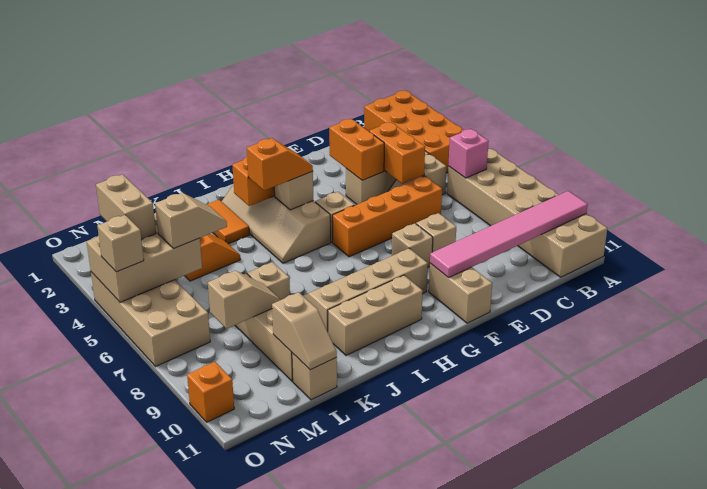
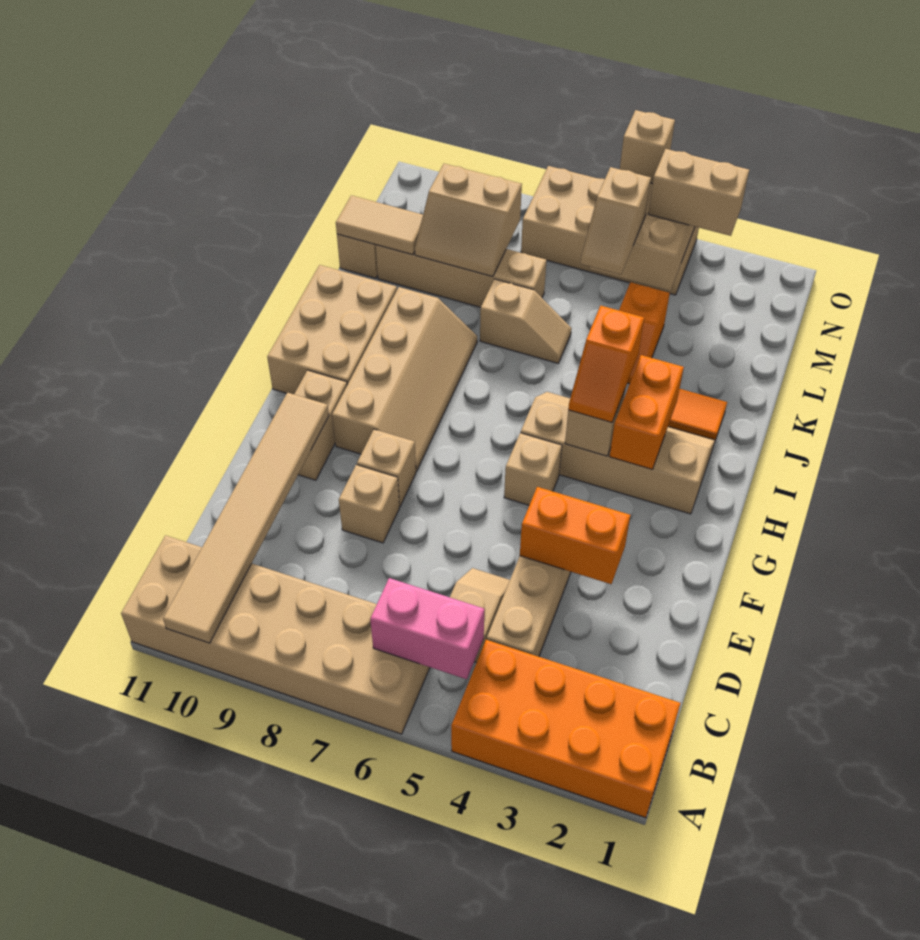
pink 1x6 tile [430,191,588,278] -> tan 1x6 tile [163,393,329,643]
pink 1x1 brick [448,129,489,178] -> pink 1x2 brick [370,578,484,679]
orange 1x2 brick [369,122,425,184] -> none
orange 1x4 brick [332,176,442,257] -> none
tan 1x2 brick [429,263,492,323] -> tan 1x2 brick turned to [294,370,347,480]
tan 1x3 brick [328,275,423,355] -> tan 2x3 brick [267,265,397,394]
tan 1x2 slope [208,271,280,329] -> tan 2x2 slope [415,164,522,277]
tan 1x2 slope [272,292,337,370] -> tan 1x2 tile [336,195,423,255]
orange 1x1 brick [187,362,234,422] -> none

